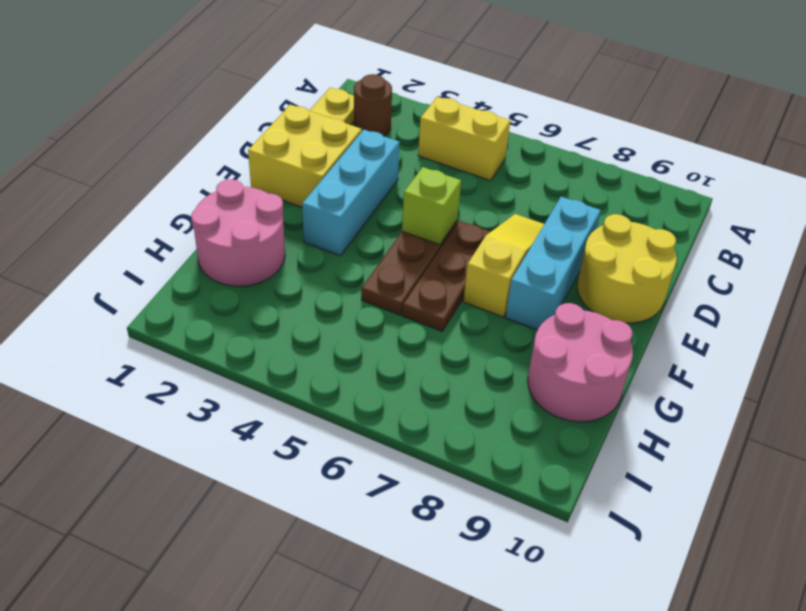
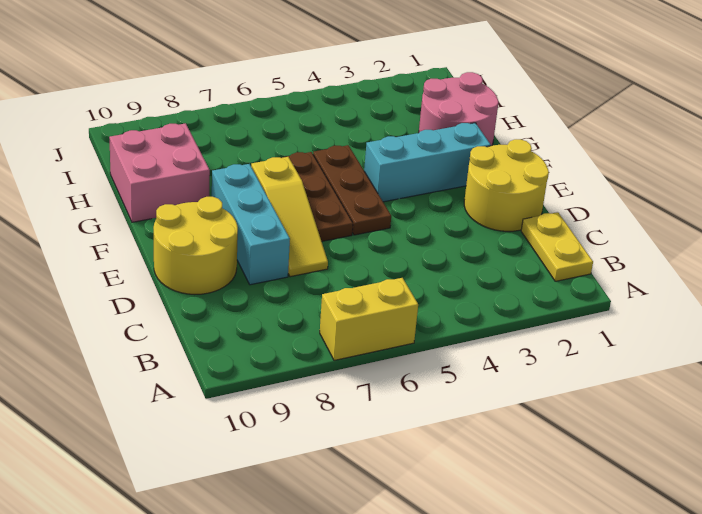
brown 1x1 round brick [354,74,392,136] -> none
yellow 1x2 brick [418,97,510,181] -> yellow 1x2 brick moved to [320,278,418,360]
yellow 2x2 brick [248,105,362,207] -> yellow 2x2 round brick [464,139,549,231]
cyan 1x3 brick [302,130,400,256] -> cyan 1x3 brick turned to [364,123,491,202]
lime 1x1 brick [402,167,461,245] -> none
pink 2x2 round brick [528,303,633,422] -> pink 2x2 brick [109,123,210,222]

